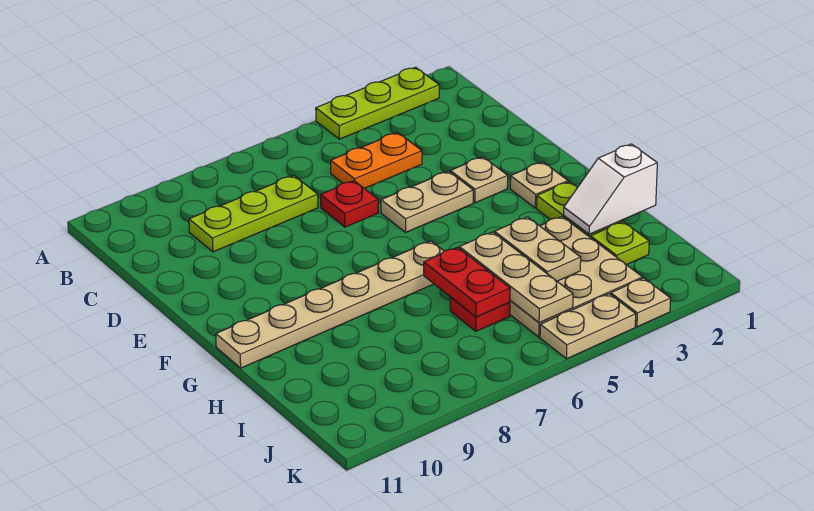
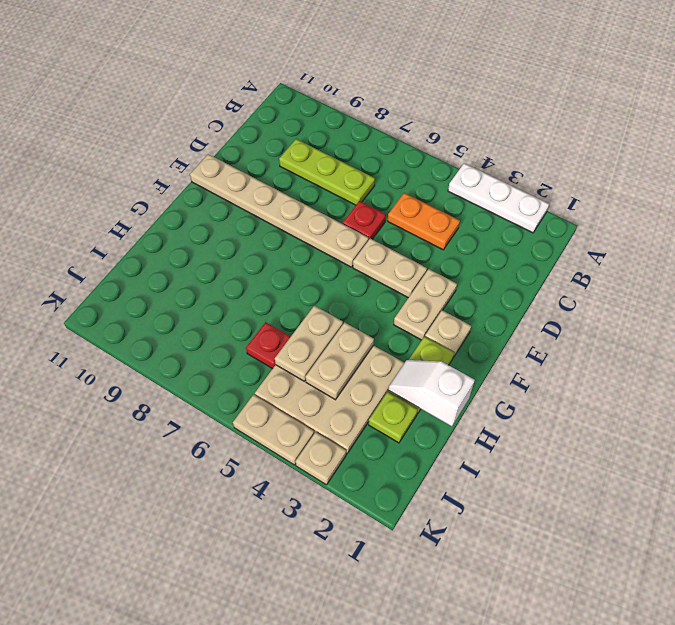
lime 1x3 plate [316,67,439,139] -> white 1x3 plate [448,163,549,233]
tan 1x1 plate [450,157,508,203] -> tan 1x2 plate [394,269,457,340]
tan 1x6 plate [216,241,444,368] -> tan 1x6 plate moved to [190,154,369,267]
tan 1x3 plate [459,232,573,323] -> tan 1x2 plate [275,306,343,381]
red 1x2 plate [424,247,510,317] -> none

